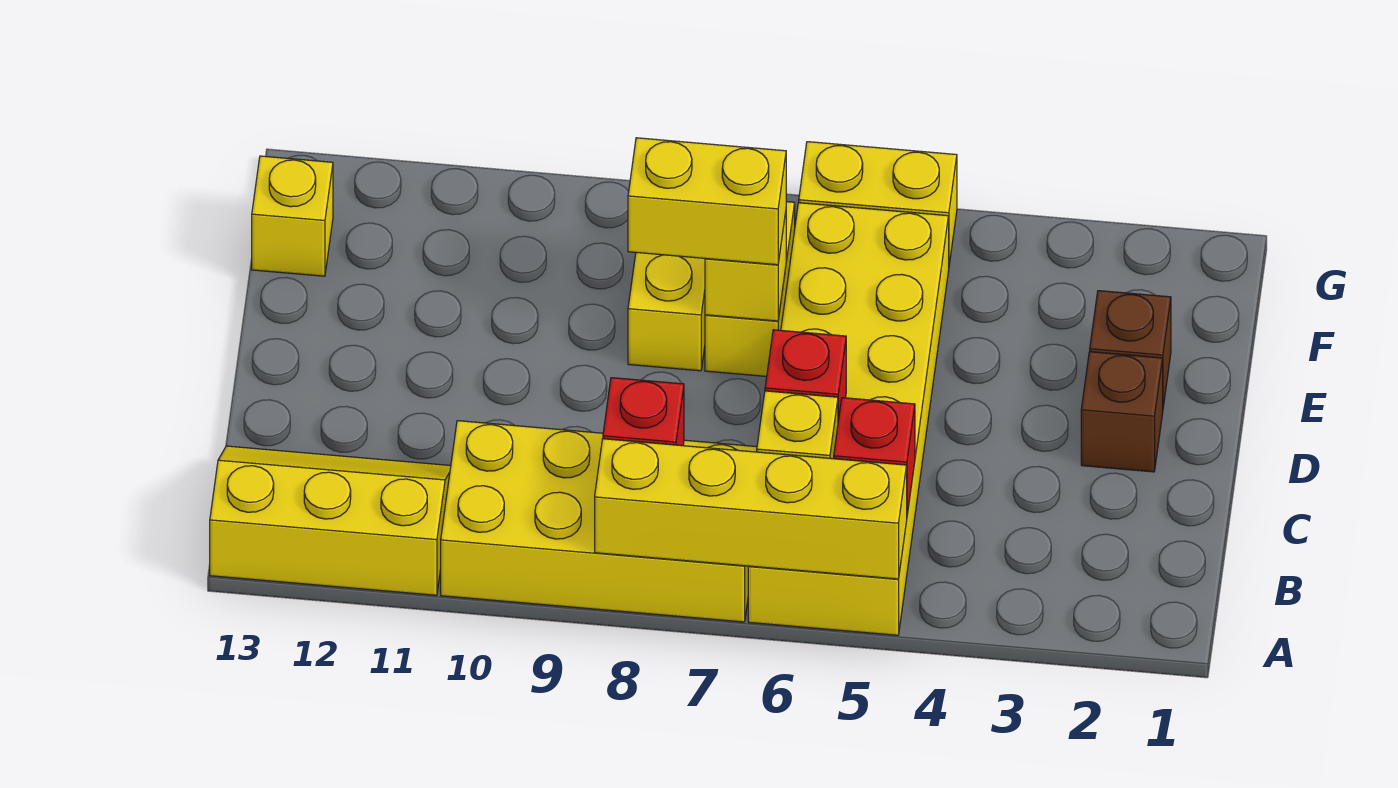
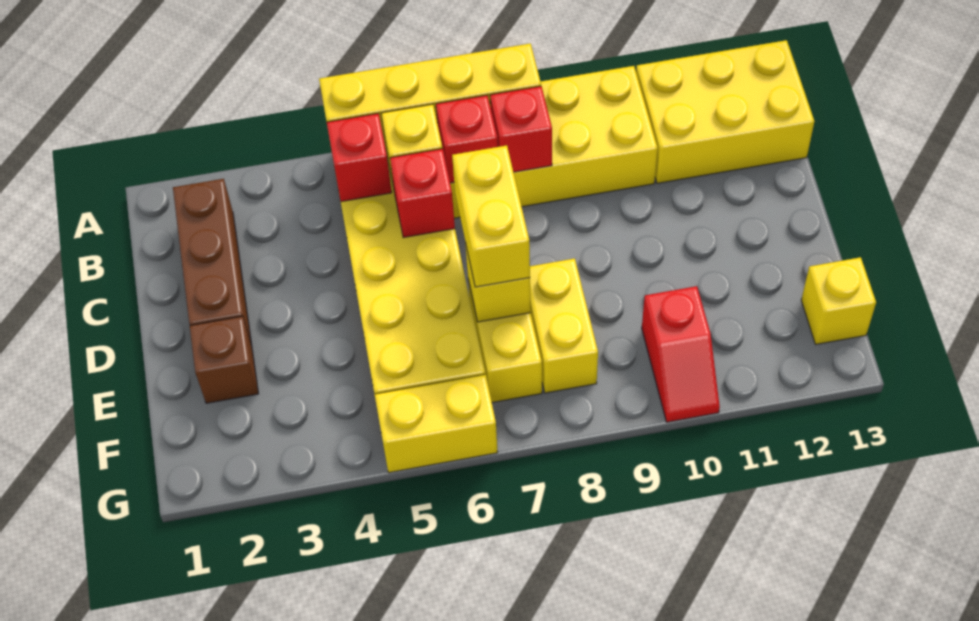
yellow 2x3 slope [210,446,451,595] -> yellow 2x3 brick [636,40,814,183]
none -> red 1x1 brick [436,95,498,183]
brown 1x1 brick [1081,352,1163,472] -> brown 1x3 brick [173,179,252,346]
yellow 1x2 brick [628,138,786,265] -> yellow 1x2 brick turned to [452,145,530,287]
none -> red 1x2 slope [642,286,720,422]

